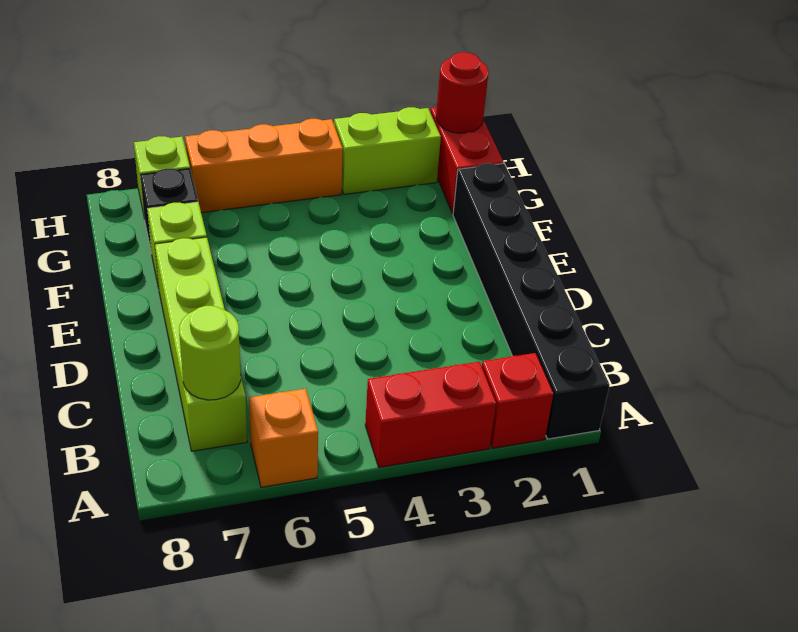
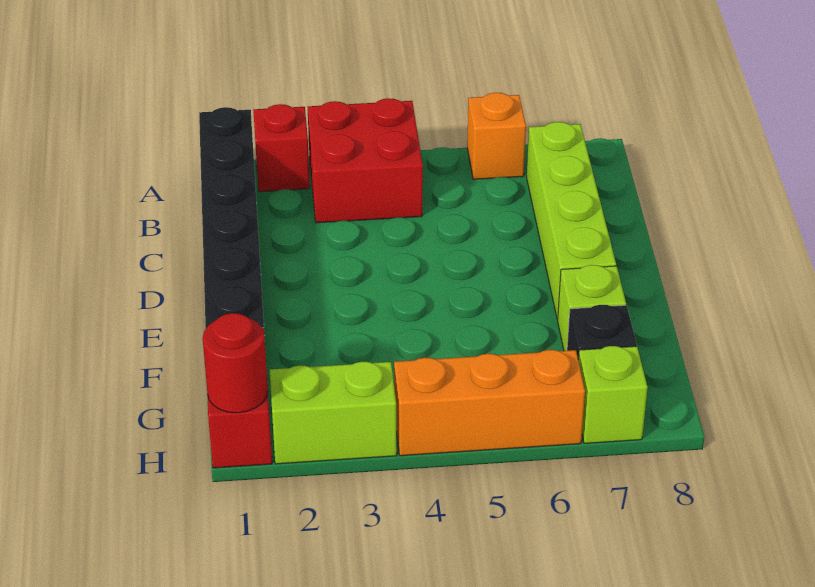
red 1x2 brick [365,362,496,468] -> red 2x2 brick [308,98,423,223]
lime 1x1 round brick [179,306,241,400] -> none

